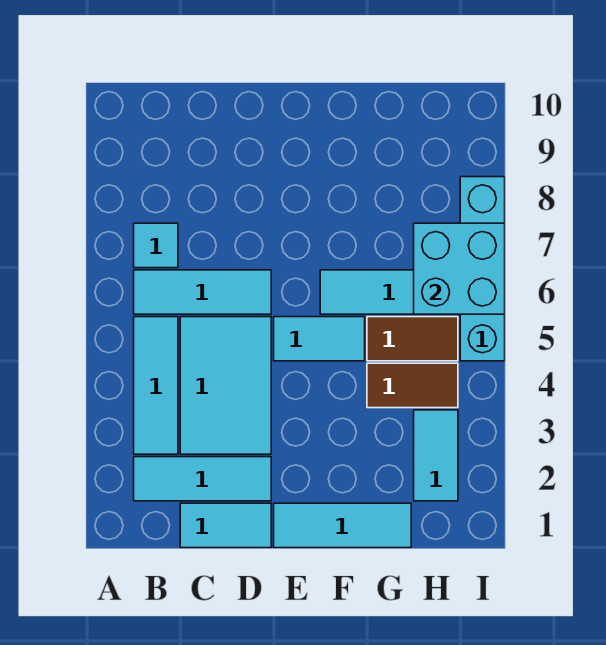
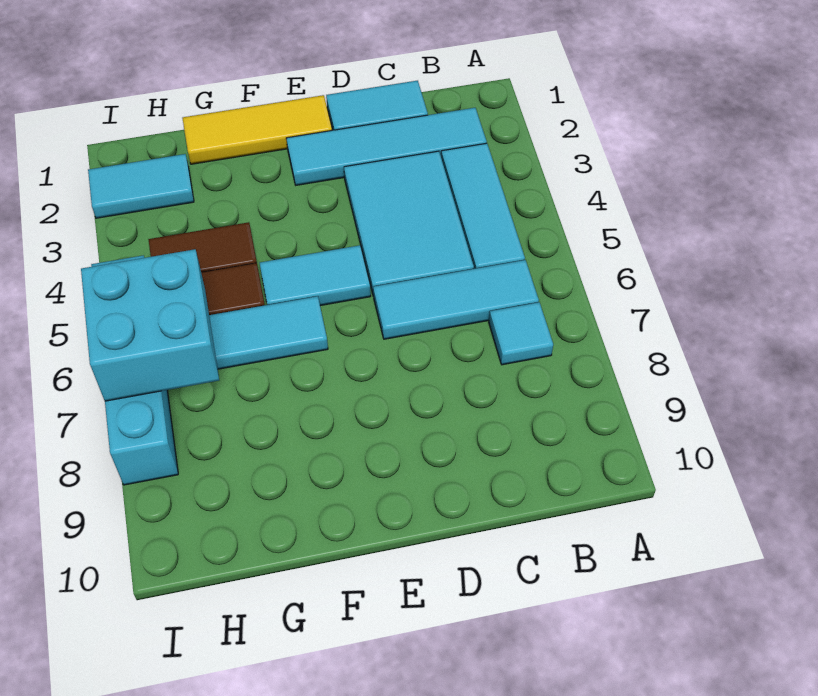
cyan 1x3 tile [134,457,271,501] -> cyan 1x4 tile [286,108,487,185]
cyan 1x3 tile [274,503,411,548] -> yellow 1x3 tile [182,95,332,164]
cyan 1x2 tile [414,410,458,501] -> cyan 1x2 tile turned to [88,154,194,218]

